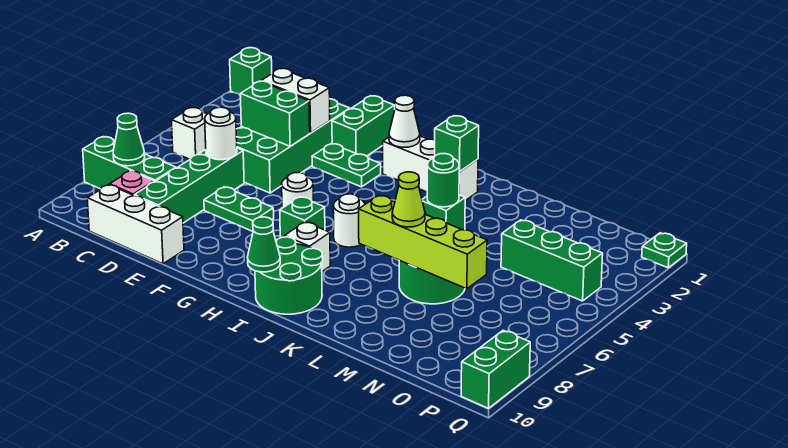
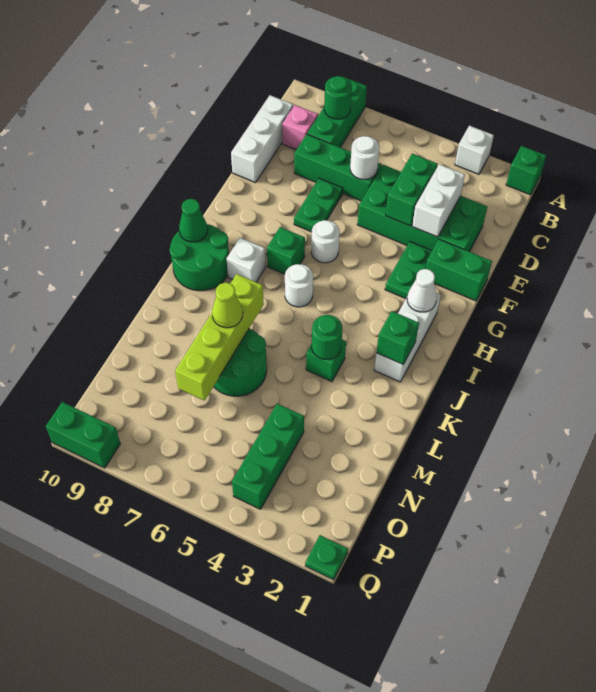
white 1x1 brick [171,108,207,159] -> white 1x1 brick moved to [455,126,494,174]
green 1x1 cone [113,113,145,166] -> green 1x1 round brick [324,76,352,119]
green 1x4 brick [135,148,244,223] -> green 1x3 brick [294,134,382,201]

